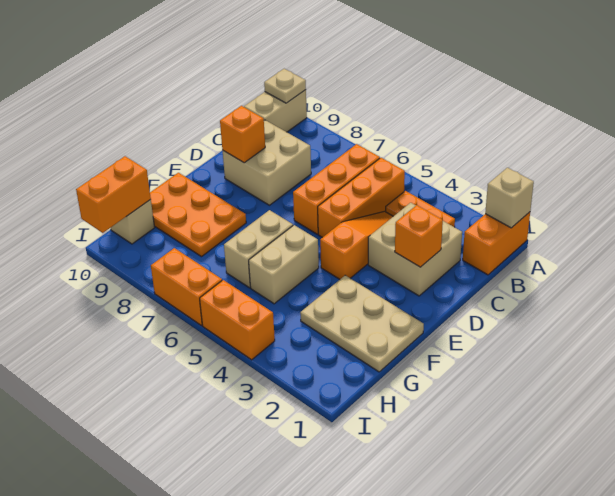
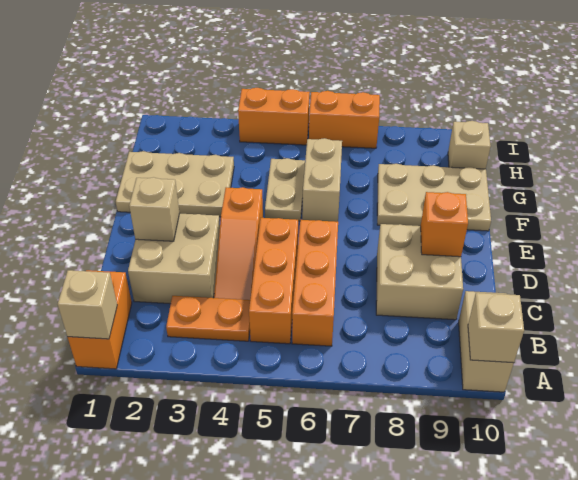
tan 1x1 plate [264,69,306,103] -> tan 1x1 brick [468,293,524,363]
orange 1x1 brick [395,205,443,267] -> tan 1x1 brick [129,177,179,241]
tan 1x2 brick [249,225,319,304] -> tan 1x2 plate [265,158,305,221]
orange 2x3 plate [150,173,246,257] -> tan 2x3 plate [377,164,491,231]
orange 1x2 brick [76,156,151,233] -> none

